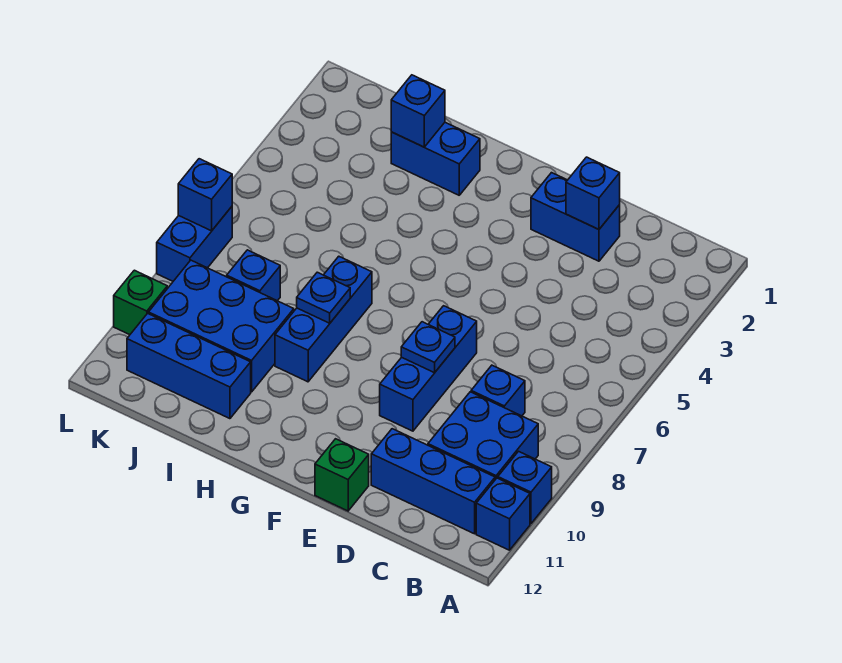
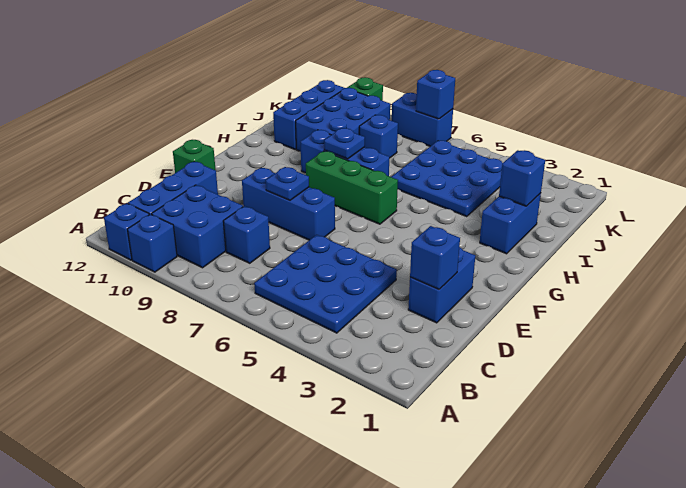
none -> blue 3x3 plate [254,235,397,333]
none -> green 1x3 brick [306,151,398,224]
none -> blue 3x3 plate [392,141,503,217]

